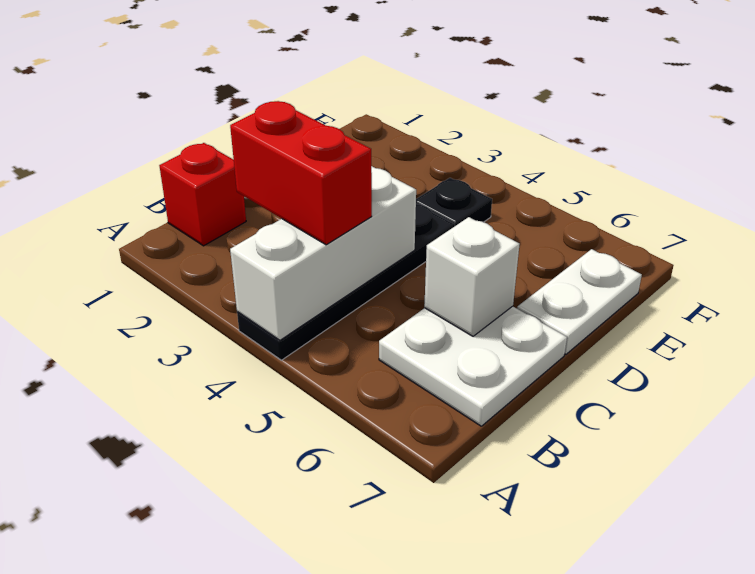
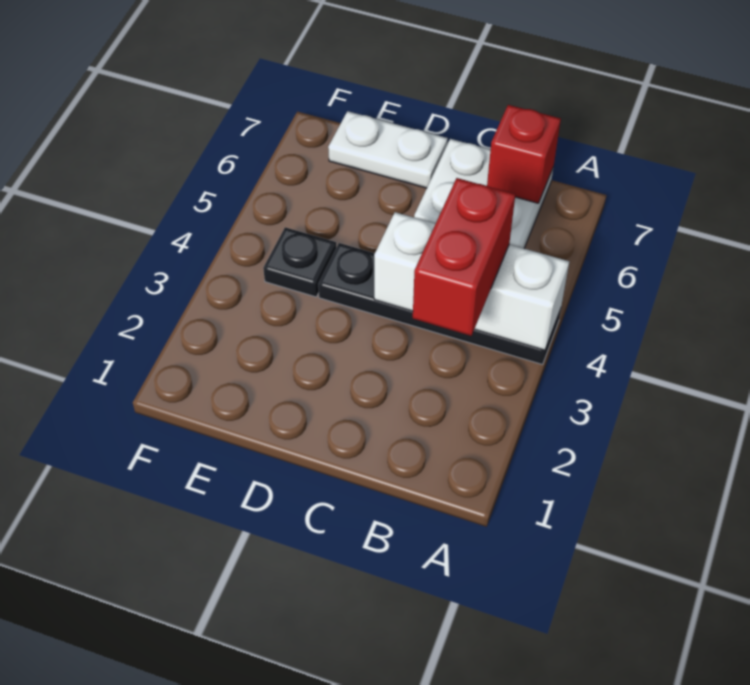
red 1x1 brick [159,143,246,246] -> red 1x1 brick moved to [487,105,561,203]
white 1x1 brick [424,217,520,336] -> none

